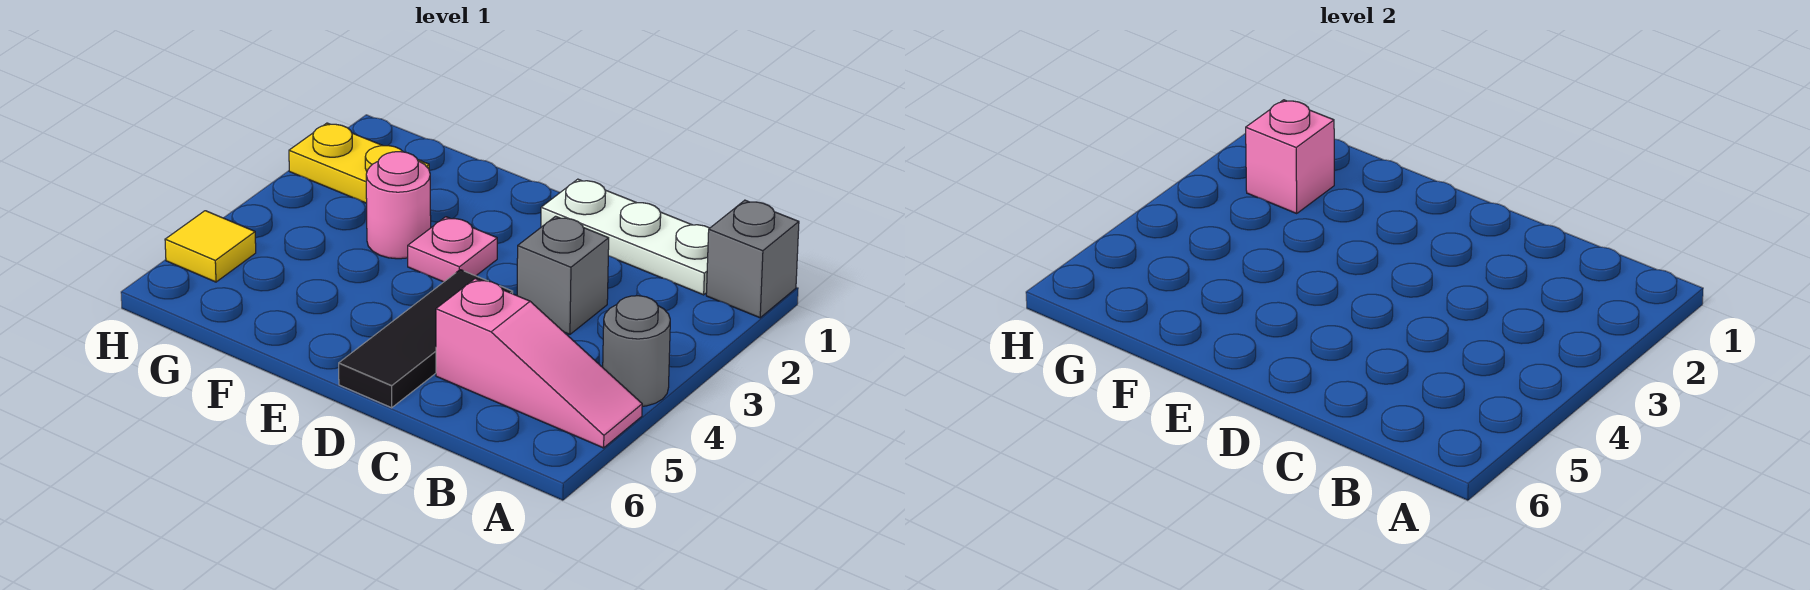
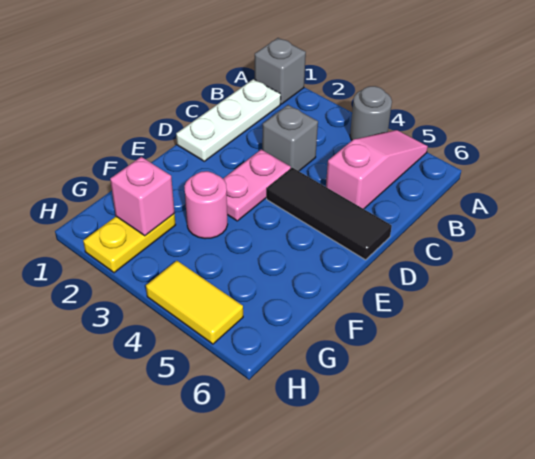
pink 1x1 plate [408,217,497,282] -> pink 1x2 plate [223,150,291,221]
yellow 1x1 tile [165,211,256,282] -> yellow 1x2 tile [146,261,243,344]

